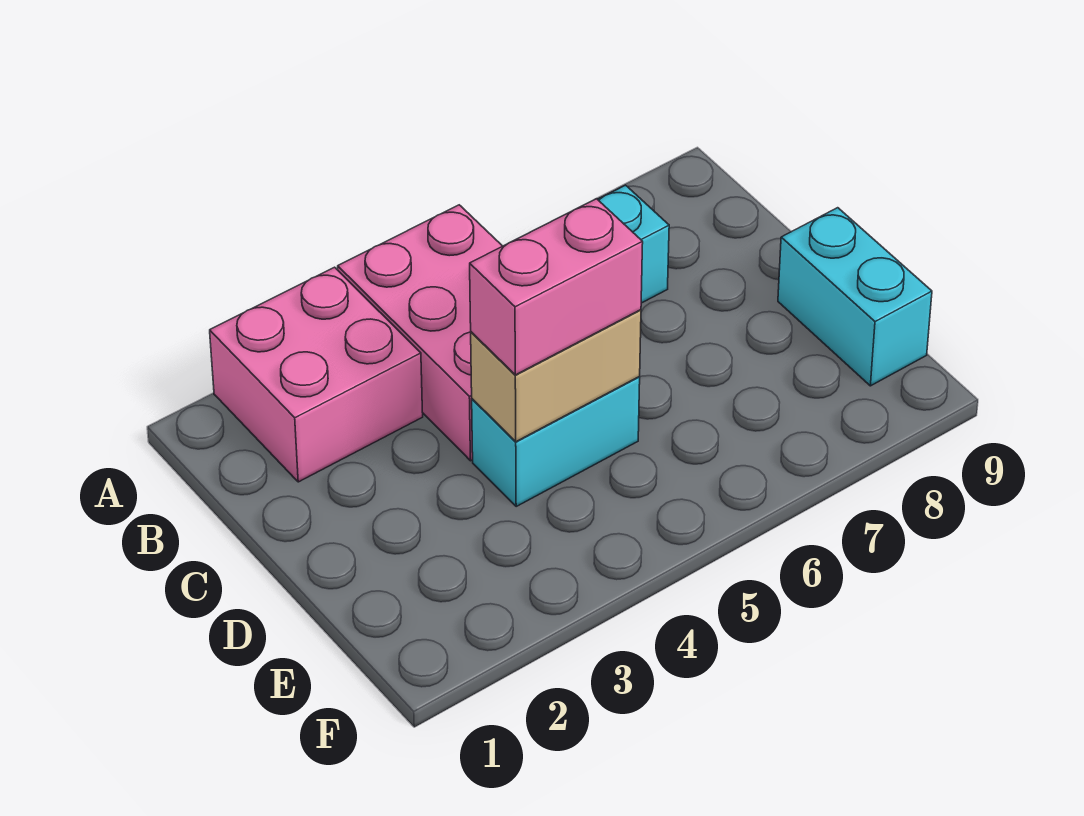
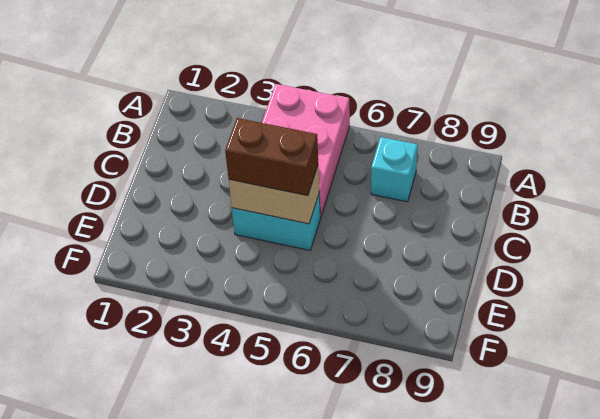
pink 2x2 brick [210,267,423,482] -> none
pink 1x2 brick [470,199,643,375] -> brown 1x2 brick [225,118,318,196]
cyan 1x2 brick [778,208,932,386] -> none

